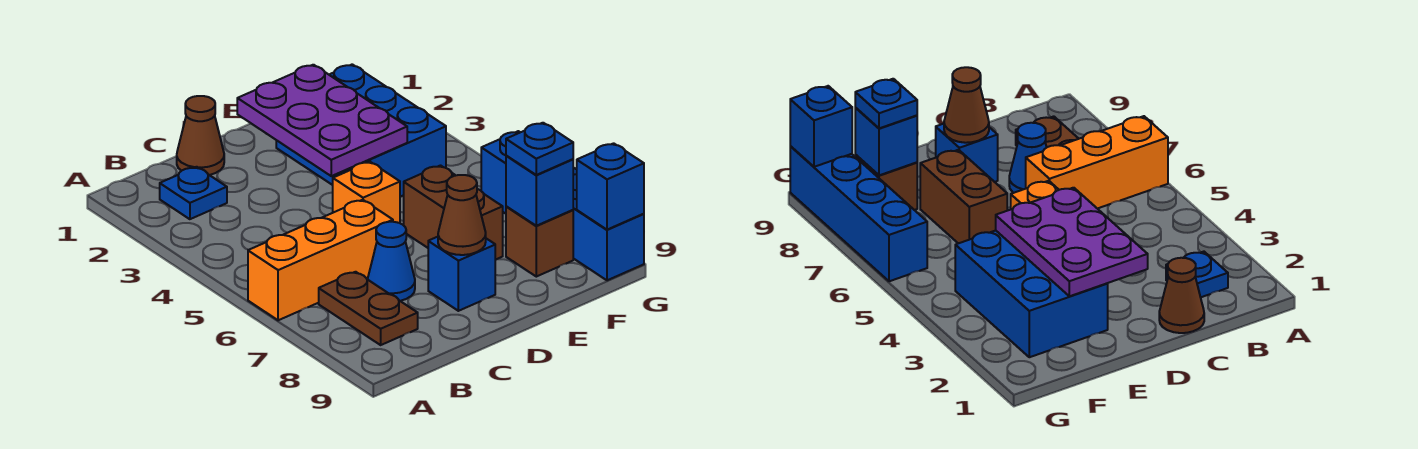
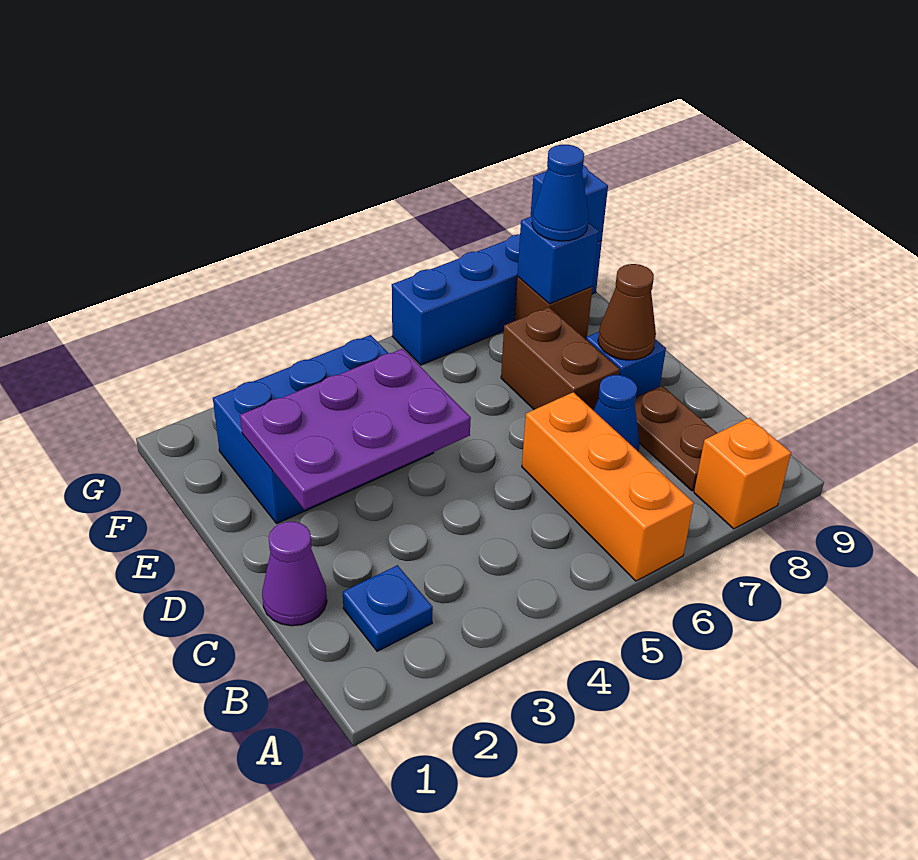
brown 1x2 plate [319,272,418,345] -> brown 1x2 plate turned to [635,386,717,491]
brown 1x1 cone [177,96,224,175] -> purple 1x1 cone [262,522,327,626]
orange 1x1 brick [333,162,400,223] -> orange 1x1 brick moved to [694,418,791,529]
brown 1x2 brick [404,166,503,260] -> brown 1x2 brick turned to [501,307,620,411]
blue 1x1 plate [506,123,573,175] -> blue 1x1 cone [532,145,589,241]

